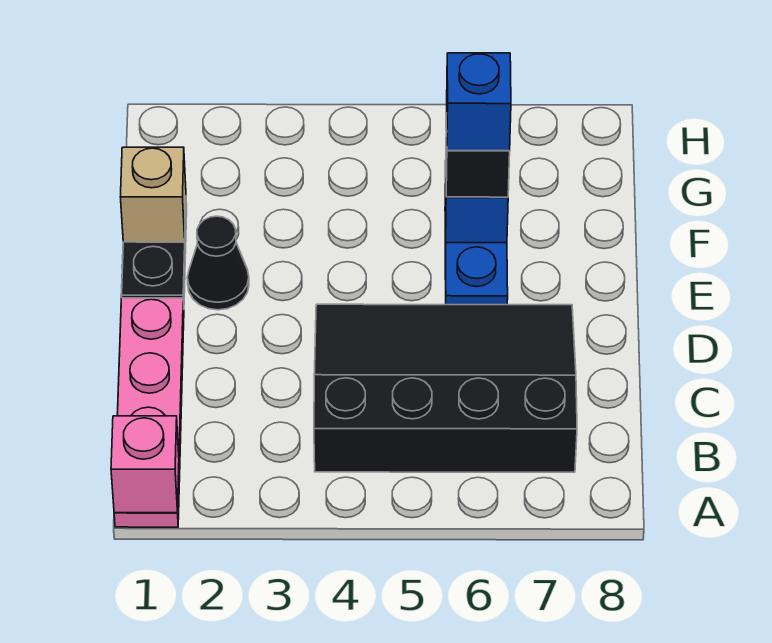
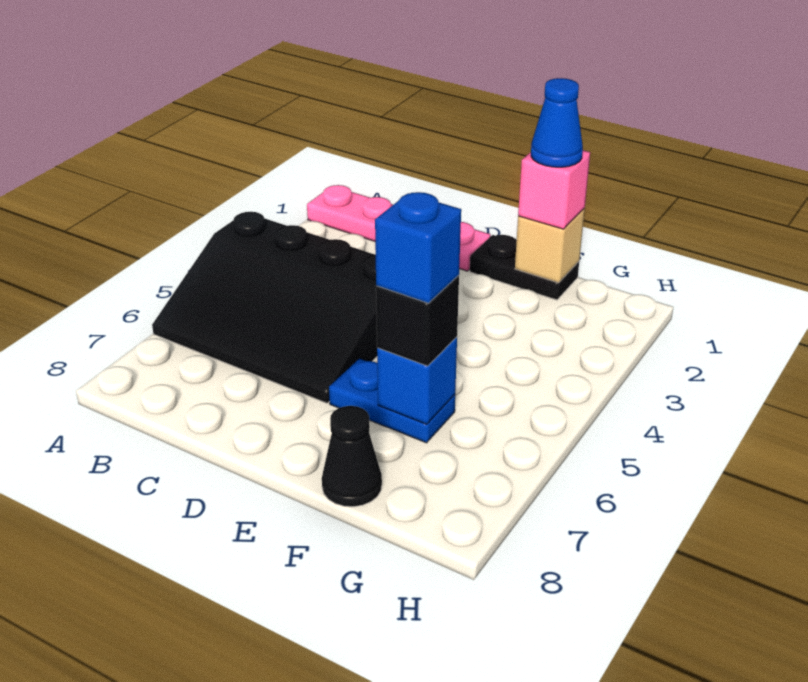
pink 1x1 brick [111,416,179,513] -> pink 1x1 brick moved to [518,150,590,229]
black 3x4 slope [314,304,577,472] -> black 3x4 slope turned to [152,212,377,403]
black 1x1 cone [187,216,249,310] -> black 1x1 cone moved to [322,406,382,507]
none -> blue 1x1 cone [531,78,583,167]

